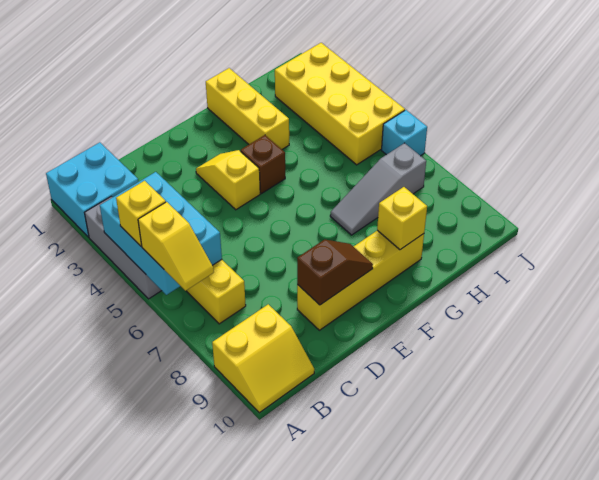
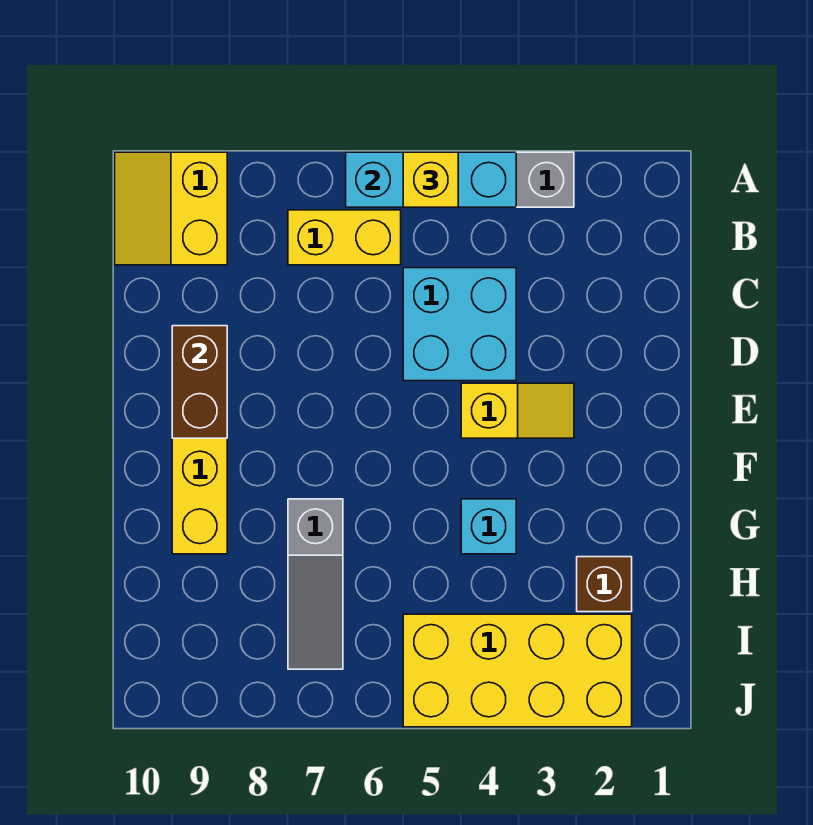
cyan 2x2 brick [46,142,138,237] -> cyan 2x2 brick moved to [403,268,516,381]
cyan 2x3 brick [100,172,222,295] -> cyan 1x3 brick [346,152,516,207]
yellow 1x2 slope [138,202,214,291] -> none
brown 1x2 slope [297,239,373,305] -> brown 1x2 brick [172,326,227,438]
brown 1x1 brick [241,135,285,194] -> brown 1x1 brick moved to [577,557,632,612]
yellow 1x3 brick [206,68,289,149] -> none
grey 1x3 slope [330,143,426,235] -> grey 1x3 slope turned to [288,499,343,669]
yellow 1x1 brick [377,187,427,250] -> none
cyan 1x1 brick [382,110,427,156] -> cyan 1x1 brick moved to [461,499,516,554]

